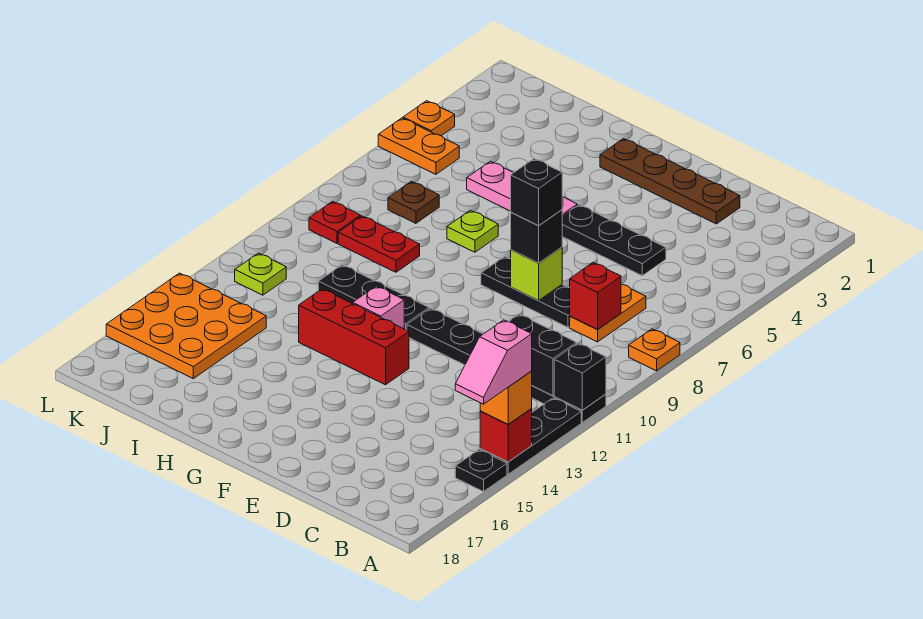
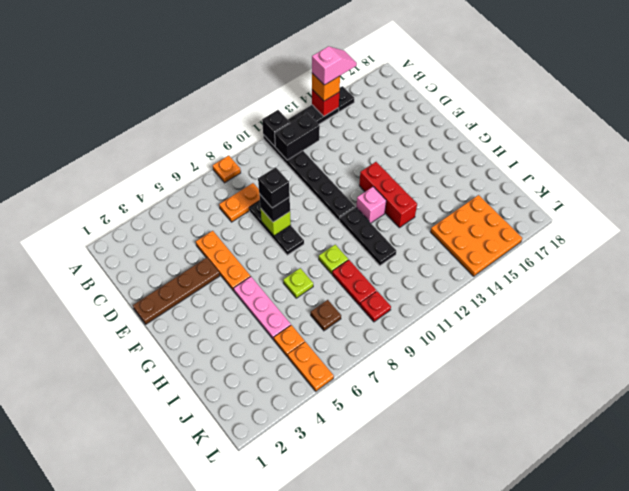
black 1x2 brick [508,314,576,396] -> black 1x2 brick turned to [275,113,320,160]
red 1x1 brick [570,263,621,329] -> none
brown 1x4 plate [600,139,740,224] -> brown 1x4 plate turned to [133,258,220,324]
black 1x3 plate [562,205,666,276] -> orange 1x3 plate [196,231,251,291]
lime 1x1 plate [235,253,286,295] -> lime 1x1 plate moved to [319,245,348,274]
orange 1x1 plate [403,101,455,136] -> orange 1x1 plate moved to [274,325,305,356]

